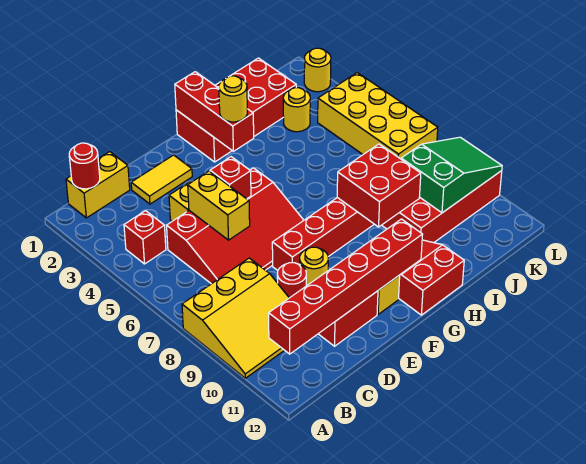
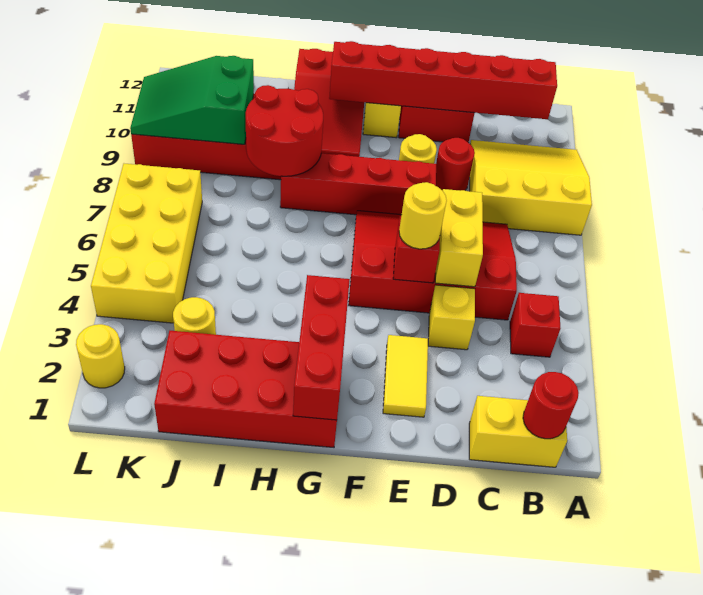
yellow 1x2 tile [131,155,192,204] -> yellow 1x2 tile turned to [383,335,428,417]
yellow 1x1 round brick [219,76,247,122] -> yellow 1x1 round brick moved to [399,182,447,249]
red 2x2 brick [337,144,421,227] -> red 2x2 round brick [246,85,323,176]

